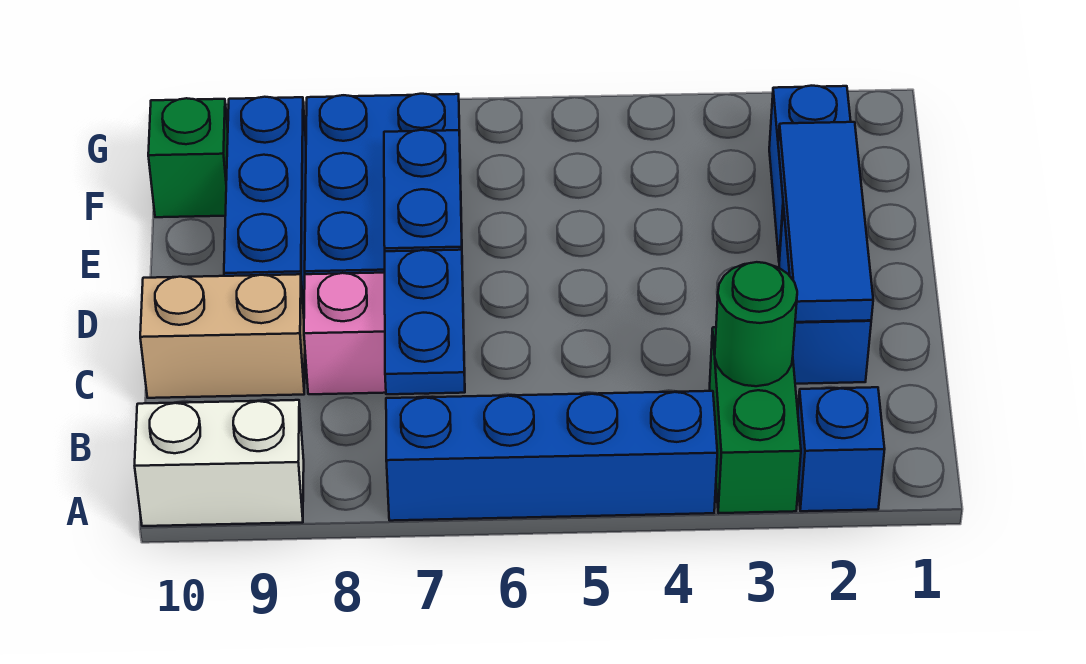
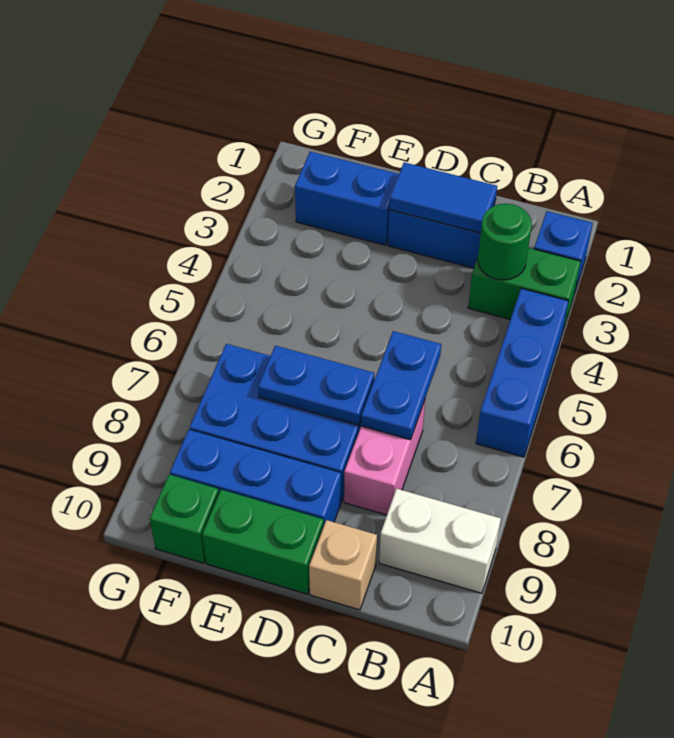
blue 1x4 brick [386,391,717,521] -> blue 1x3 brick [476,288,568,457]
white 1x2 brick [135,400,304,526] -> white 1x2 brick turned to [379,489,501,593]
blue 1x2 plate [385,250,465,394] -> blue 1x2 plate turned to [361,331,441,440]
blue 1x3 tile [778,122,873,322] -> blue 1x2 tile [389,162,497,233]
tan 1x2 brick [140,274,305,398] -> tan 1x1 brick [309,520,377,610]
none -> green 1x2 brick [202,490,324,594]

